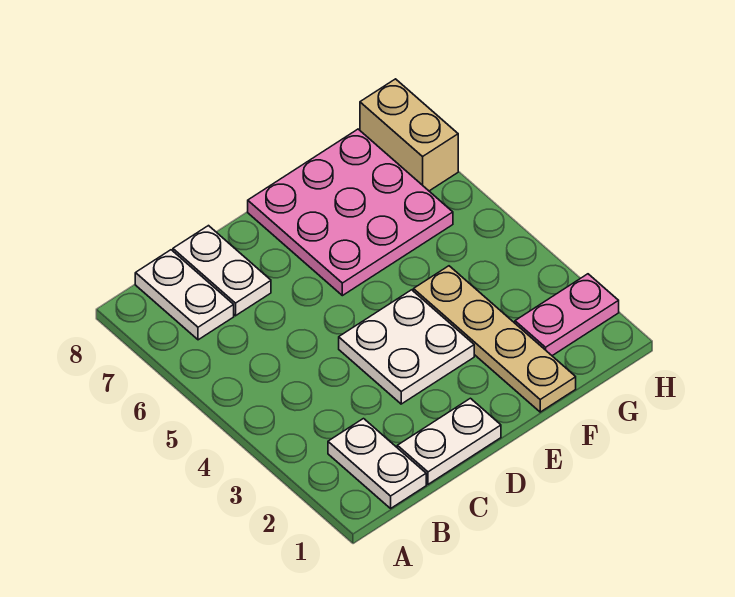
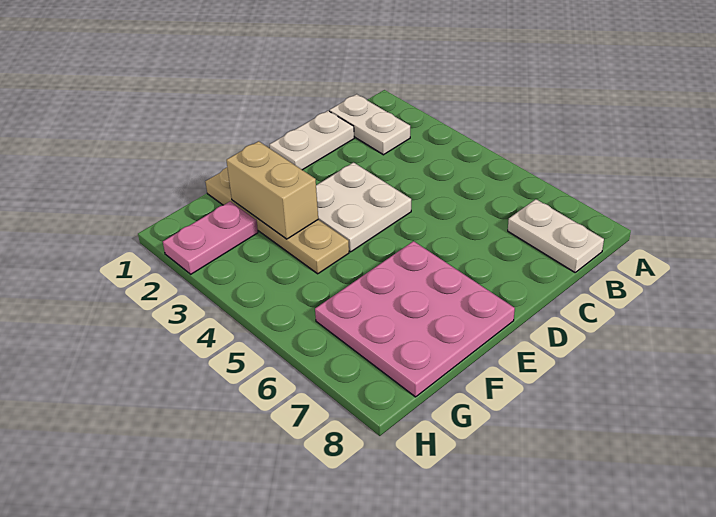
white 1x2 plate [173,226,271,316] -> none
tan 1x2 brick [360,79,458,191] -> tan 1x2 brick moved to [226,141,318,239]

